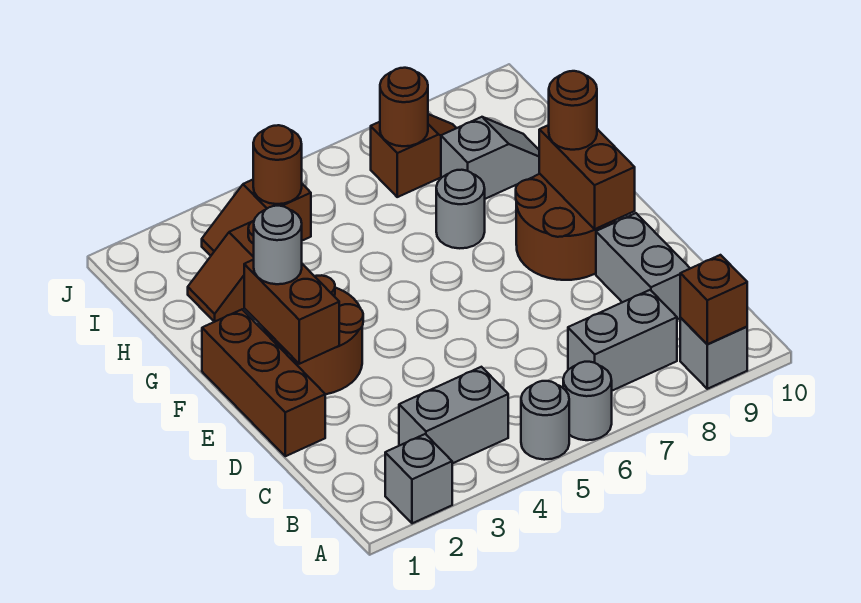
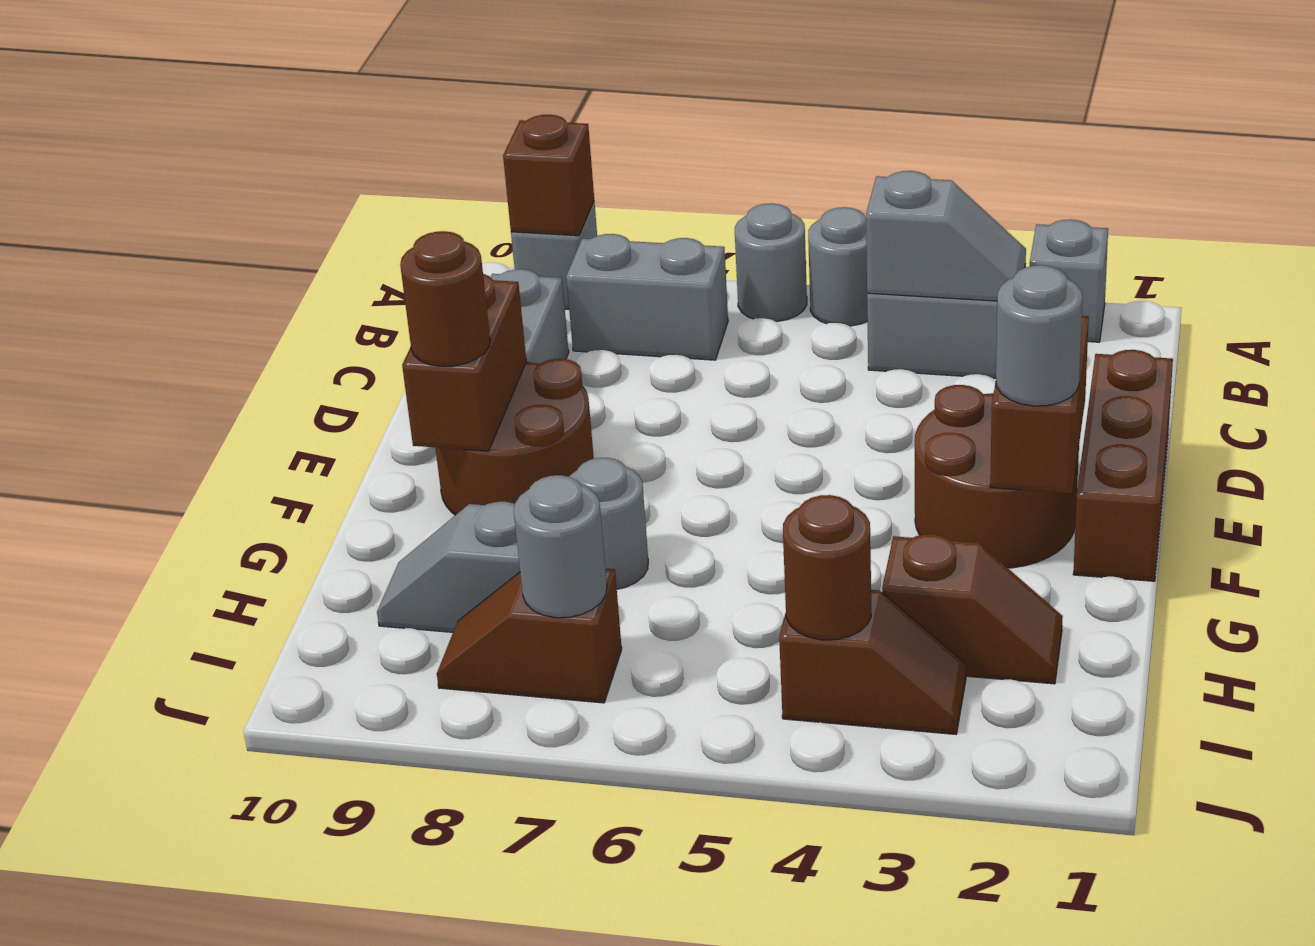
none -> grey 1x2 slope [866,171,1026,301]
brown 1x1 round brick [380,68,428,146] -> grey 1x1 round brick [514,475,607,618]

